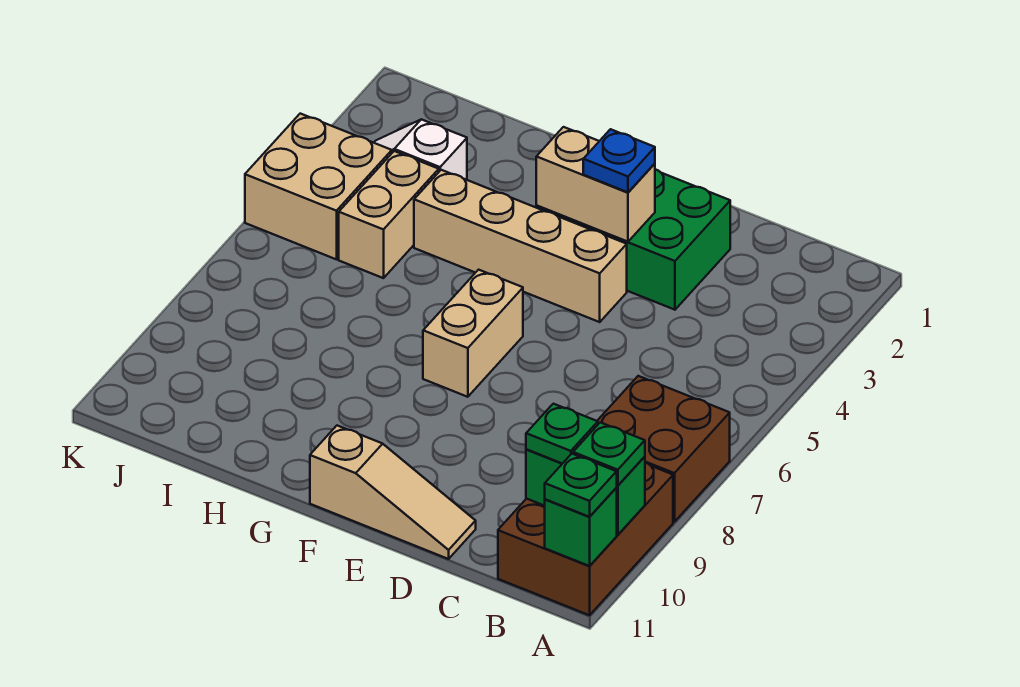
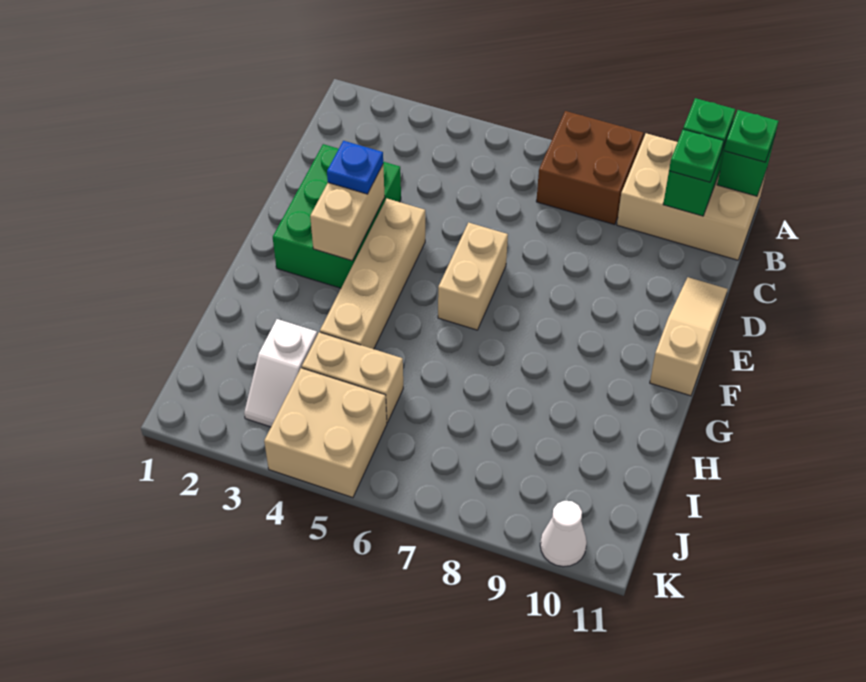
brown 2x3 brick [498,463,673,615] -> tan 2x3 brick [617,133,767,260]
tan 1x2 brick [423,270,523,397] -> tan 1x2 brick turned to [438,223,508,330]
none -> white 1x1 cone [540,501,587,567]

